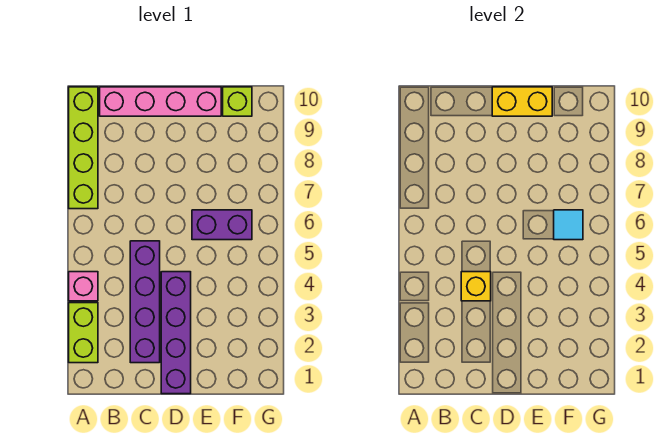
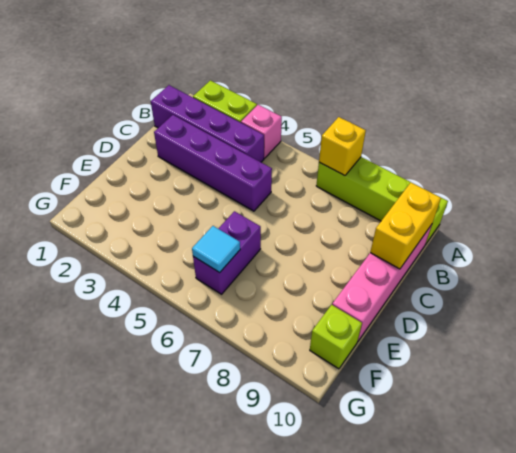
yellow 1x1 brick [461,272,491,301] -> yellow 1x1 brick moved to [319,117,366,176]
purple 1x4 brick [161,272,191,394] -> purple 1x4 brick moved to [151,85,264,162]
yellow 1x2 brick [492,87,552,116] -> yellow 1x2 brick moved to [370,183,441,269]

